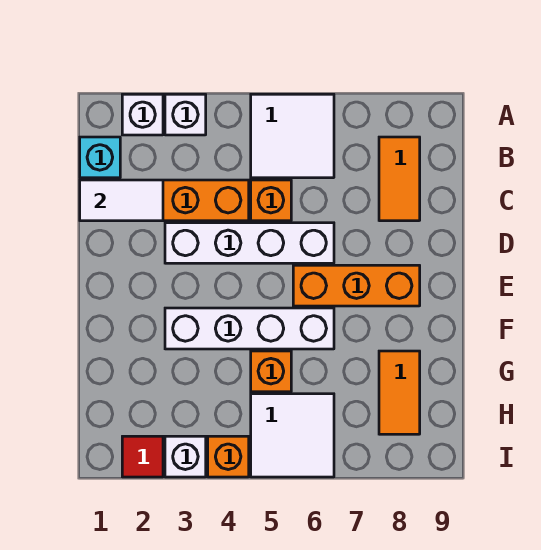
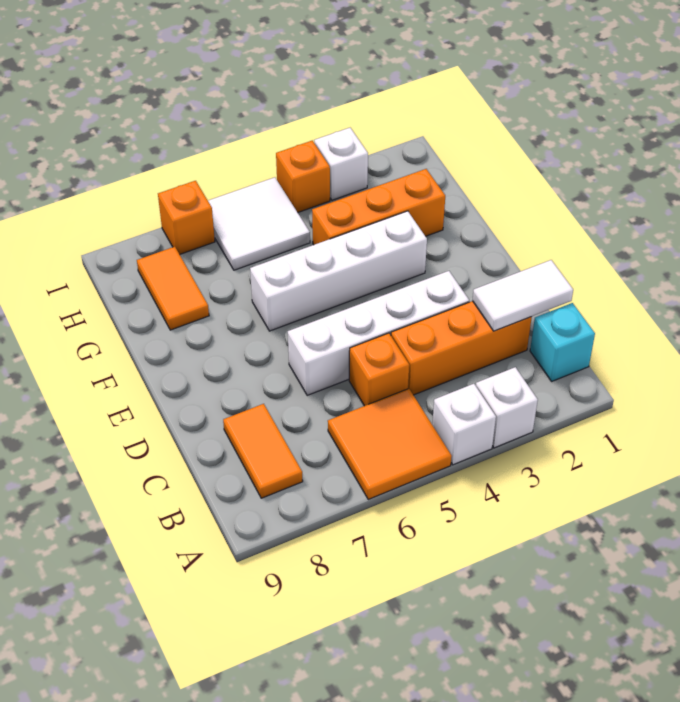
white 1x1 brick [122,94,163,135] -> white 1x1 brick moved to [432,384,496,465]
white 2x2 tile [251,94,334,178] -> orange 2x2 tile [328,389,452,499]
orange 1x3 brick [293,265,420,306] -> orange 1x3 brick moved to [312,169,445,245]
orange 1x1 brick [251,351,291,392] -> orange 1x1 brick moved to [158,181,215,254]
red 1x1 tile [122,436,163,477] -> none

